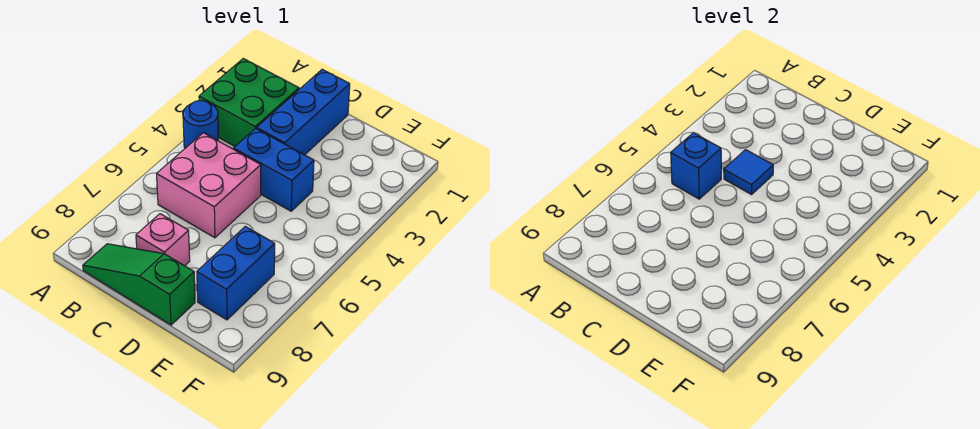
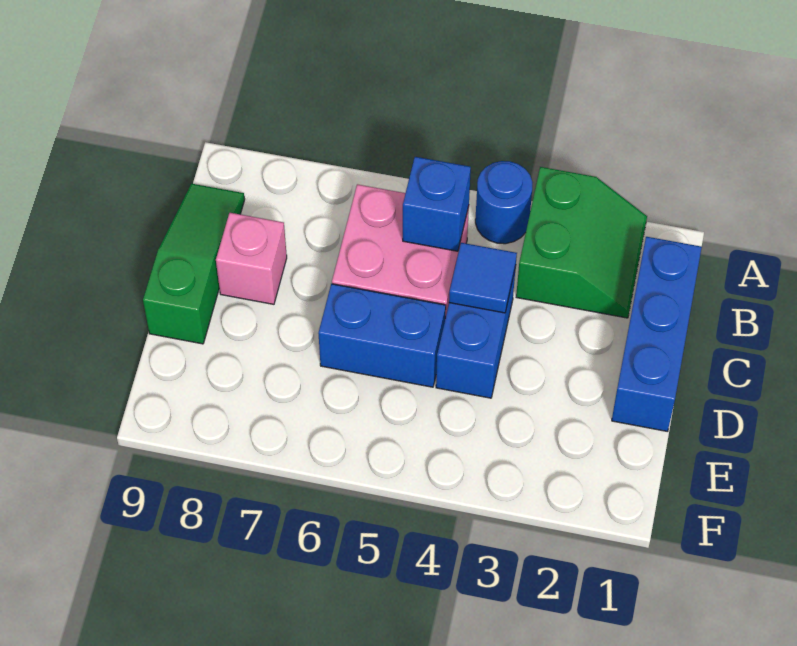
green 2x2 brick [199,59,299,146] -> green 2x2 slope [516,167,647,318]
blue 1x3 brick [257,69,350,155] -> blue 1x3 brick turned to [612,237,702,432]
blue 1x2 brick [197,226,275,320] -> blue 1x2 brick moved to [318,284,446,387]

